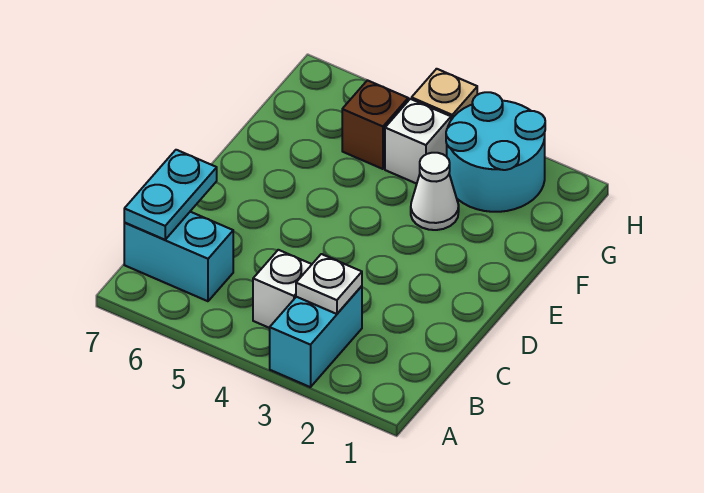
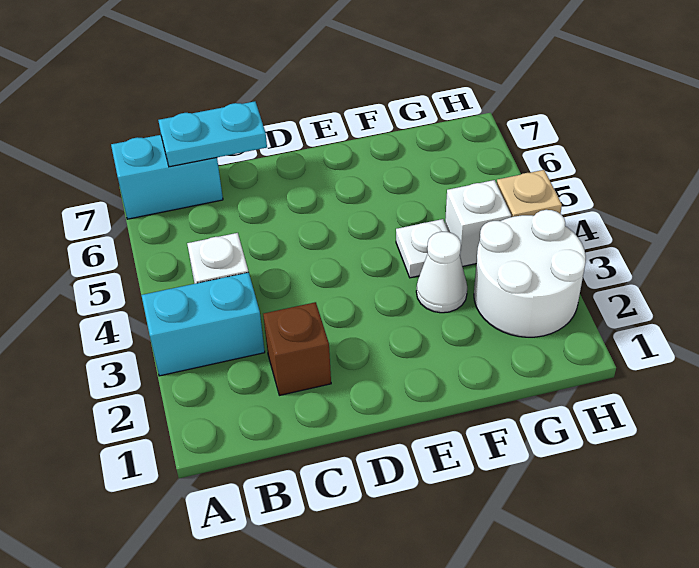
white 1x1 plate [296,254,362,314] -> white 1x1 plate moved to [396,219,448,278]
cyan 1x2 brick [124,212,233,301] -> cyan 1x2 brick turned to [111,135,223,219]
cyan 2x2 round brick [446,92,545,212] -> white 2x2 round brick [474,210,586,337]
brown 1x1 brick [342,80,408,169] -> brown 1x1 brick moved to [263,302,331,395]

